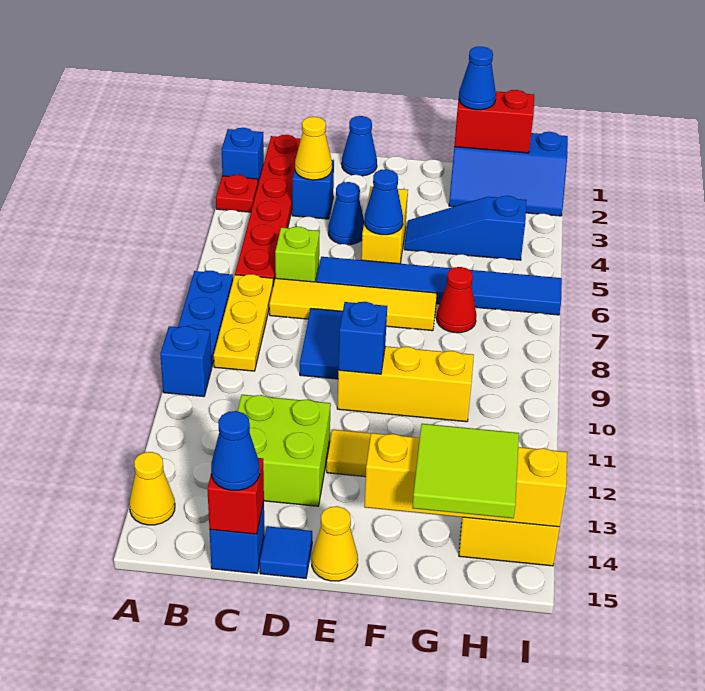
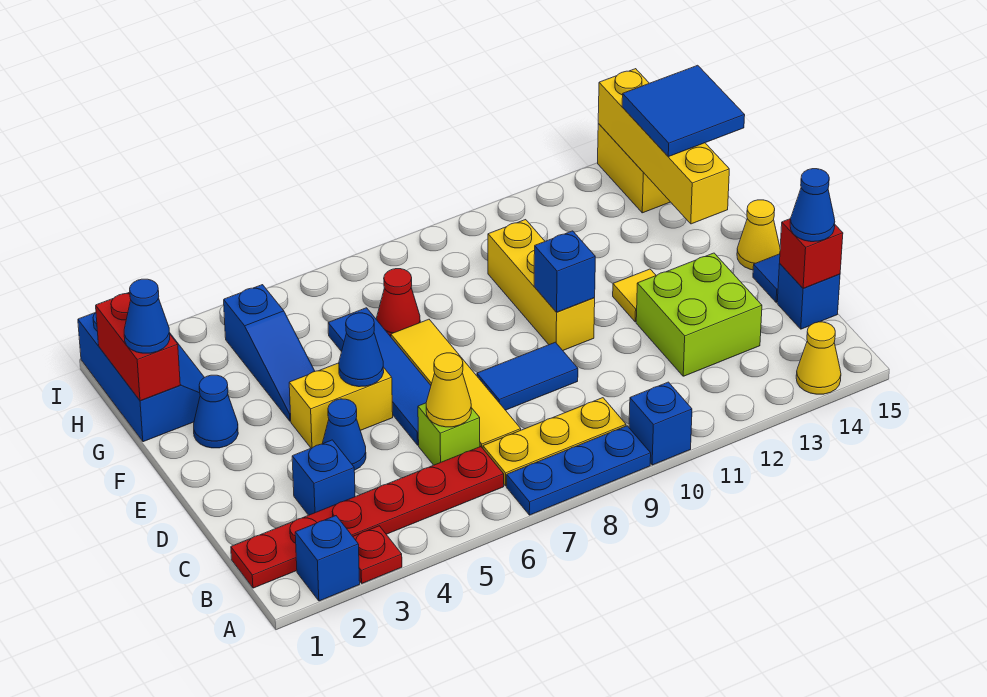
yellow 1x1 cone [295,117,332,180] -> yellow 1x1 cone moved to [426,353,471,427]
blue 1x1 cone [342,116,377,176] -> blue 1x1 cone moved to [194,375,238,448]
blue 1x6 tile [316,257,562,315] -> blue 1x4 tile [328,308,431,445]
lime 2x2 tile [412,424,519,518] -> blue 2x2 tile [622,65,745,157]

